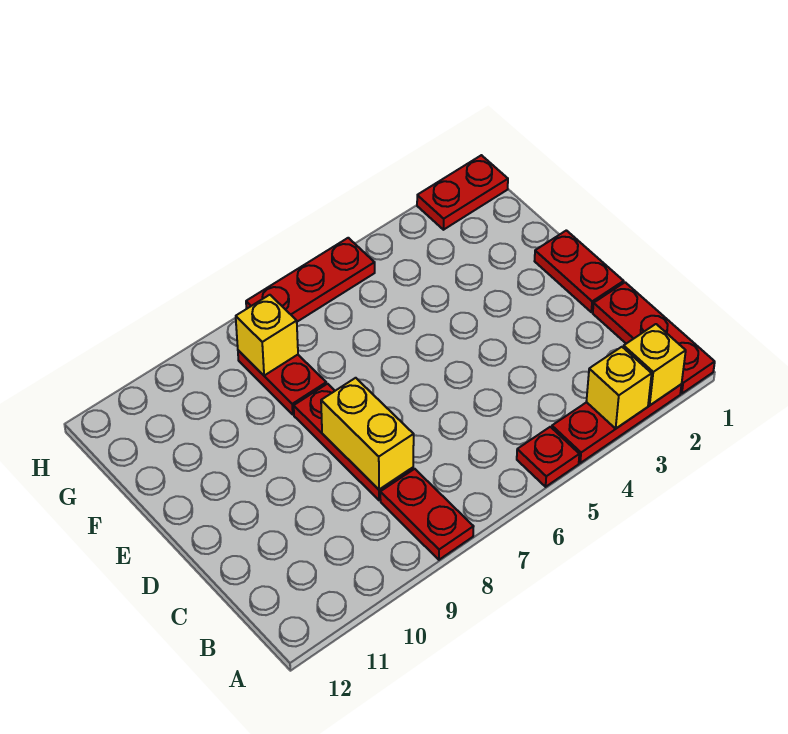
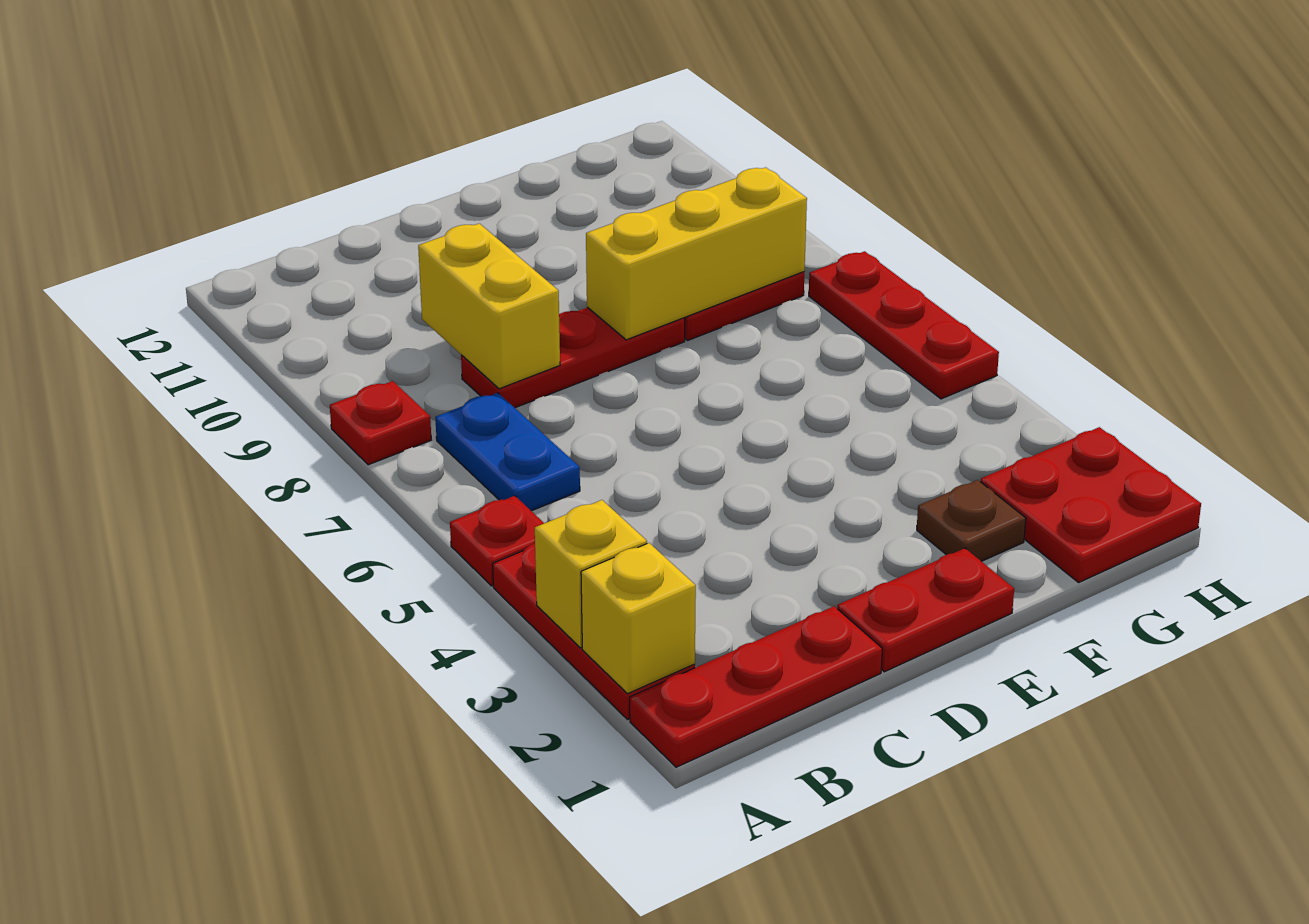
red 1x2 plate [380,469,474,560] -> red 1x1 plate [330,381,431,465]
none -> blue 1x2 plate [435,393,580,511]
yellow 1x2 brick [321,378,414,490] -> yellow 1x2 brick turned to [418,223,560,389]
none -> brown 1x1 plate [917,480,1026,561]
yellow 1x1 brick [236,295,298,376] -> yellow 1x3 brick [586,167,807,340]
red 1x2 plate [417,155,508,230] -> red 2x2 plate [981,427,1201,582]

